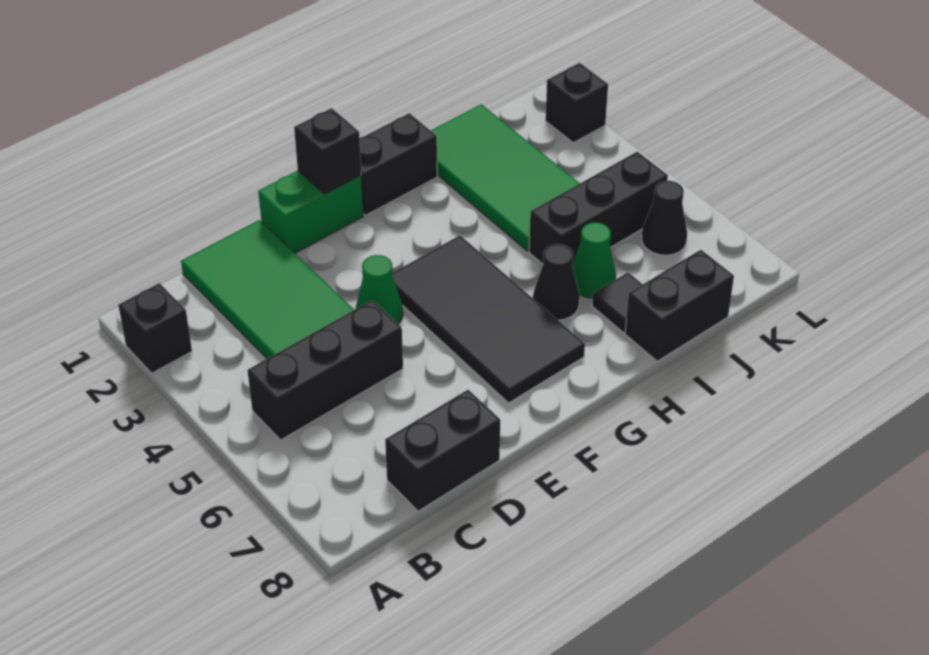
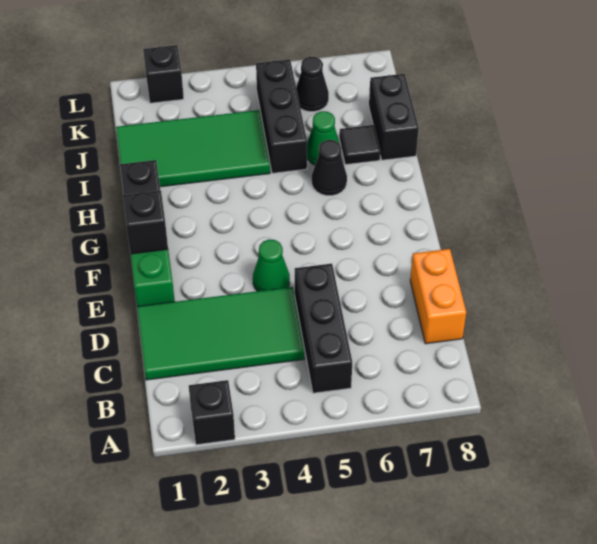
black 1x2 brick [385,390,500,511] -> orange 1x2 brick [410,249,466,344]
black 2x4 tile [392,236,585,403] -> none

